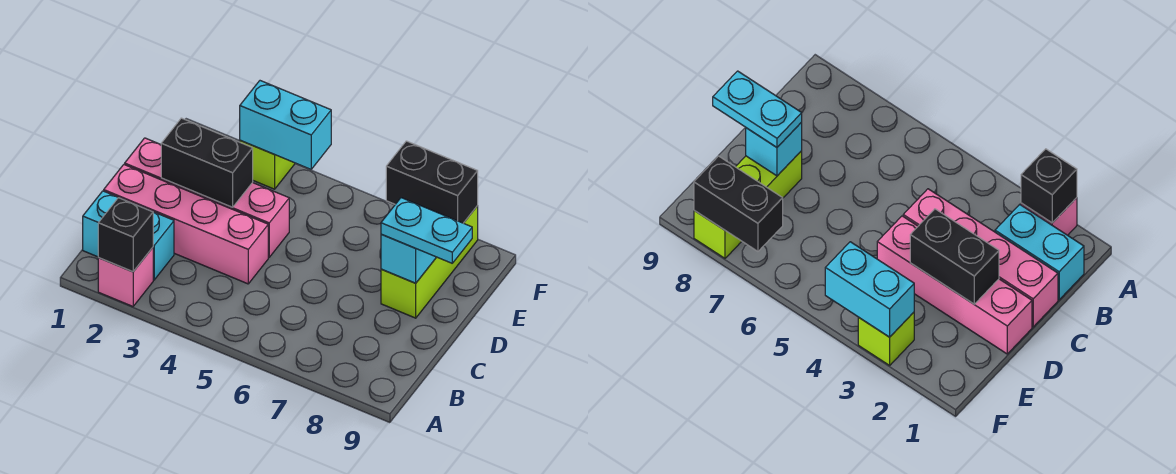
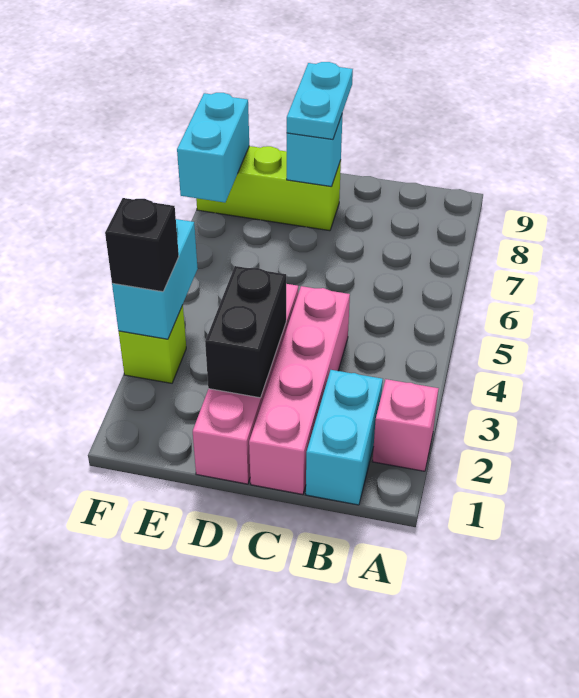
black 1x1 brick [98,198,153,272] -> black 1x1 brick moved to [105,198,179,292]
black 1x2 brick [386,141,478,223] -> cyan 1x2 brick [177,93,249,202]

